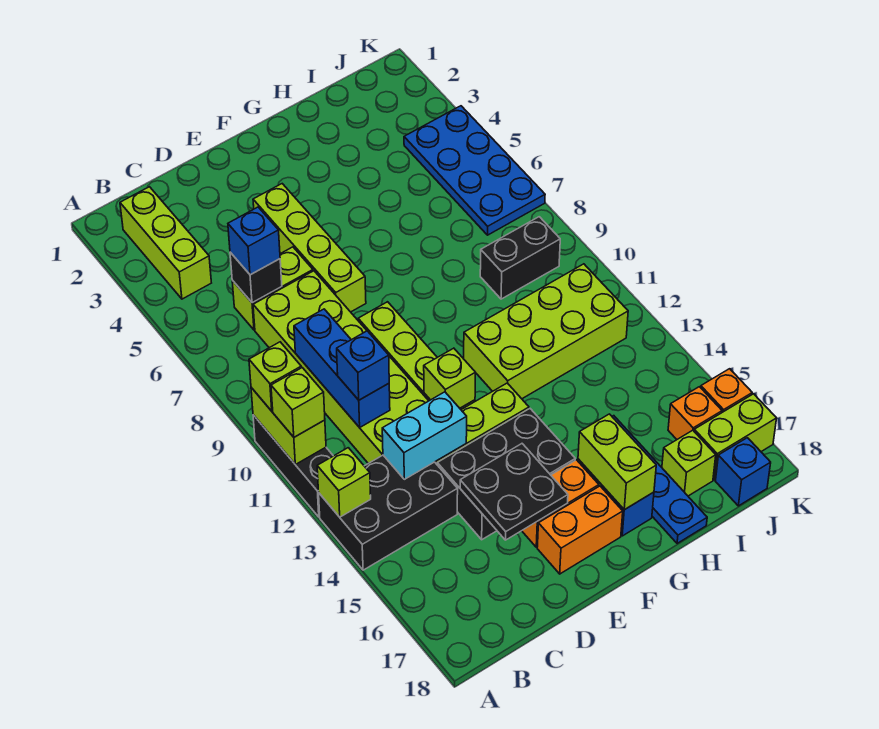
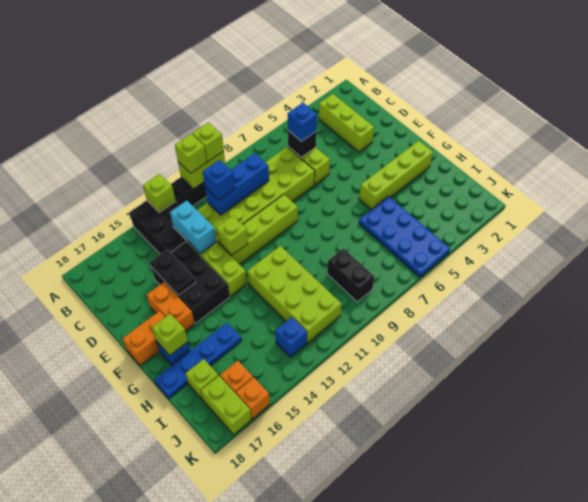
lime 1x3 brick [120,187,211,299] -> lime 1x3 brick turned to [319,94,374,152]
black 2x2 plate [460,444,568,540] -> black 1x2 plate [150,250,196,295]
lime 1x4 brick [253,184,366,312] -> lime 1x4 brick moved to [359,141,433,209]
orange 1x2 brick [537,486,623,574] -> orange 1x2 brick turned to [122,311,165,366]
lime 1x2 brick [578,414,656,510] -> lime 1x1 brick [152,314,188,355]
blue 2x4 plate [404,106,545,235] -> blue 2x4 plate turned to [359,196,450,277]
blue 1x1 brick [715,438,771,506] -> blue 1x1 brick moved to [275,317,307,357]

